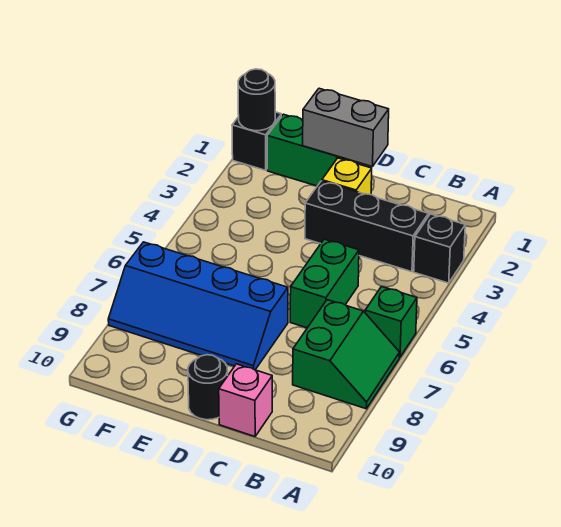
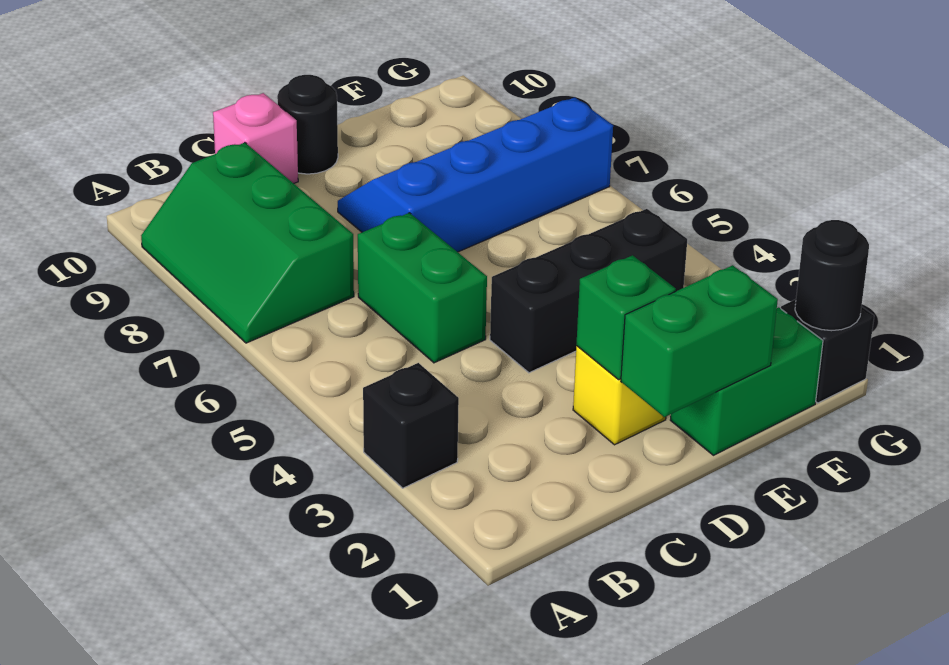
green 1x1 brick [365,287,417,357] -> green 1x1 brick moved to [576,255,676,380]
green 2x2 slope [293,300,400,409] -> green 2x3 slope [141,143,354,343]
black 1x3 brick [305,181,428,272] -> black 1x3 brick moved to [490,209,687,373]
grey 1x2 brick [303,88,389,167] -> green 1x2 brick [621,265,778,417]

